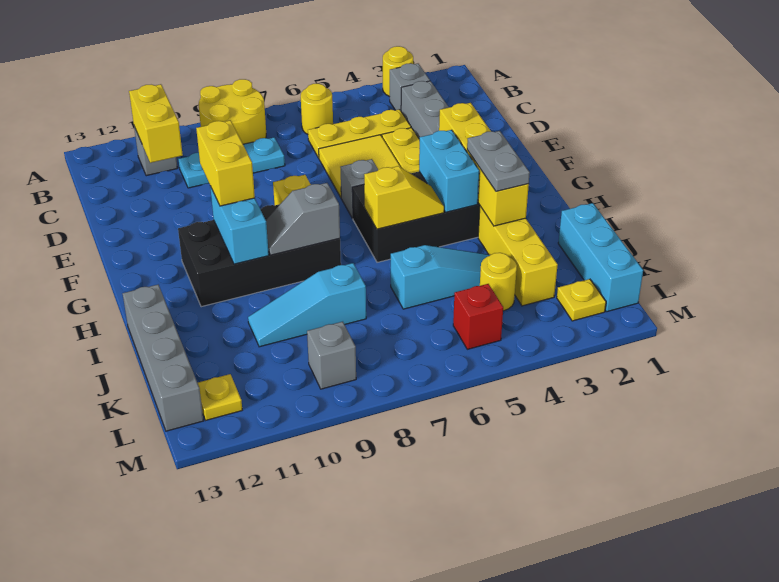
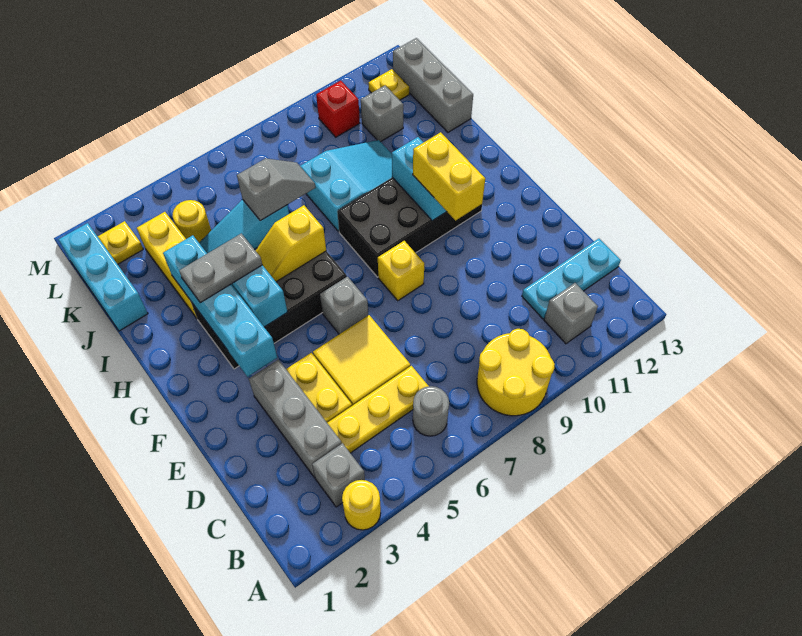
yellow 1x1 round brick [301,84,333,134] -> grey 1x1 round brick [413,386,449,436]
yellow 1x2 brick [129,84,183,163] -> none
cyan 1x3 plate [179,137,285,188] -> cyan 1x3 plate moved to [522,239,621,319]
yellow 1x4 brick [439,103,529,226] -> cyan 1x4 brick [163,235,277,377]
grey 1x2 plate [467,131,530,192] -> grey 1x2 plate turned to [179,233,262,303]
grey 1x2 slope [266,183,340,255] -> grey 1x2 slope moved to [237,158,316,221]
grey 1x4 brick [123,285,203,431] -> grey 1x3 brick [393,38,473,132]
cyan 1x3 slope [248,263,366,347] -> cyan 2x3 slope [300,140,392,232]
red 1x1 brick [453,284,503,349] -> red 1x1 brick moved to [316,81,360,137]
grey 1x1 brick [307,322,356,389] -> grey 1x1 brick moved to [361,86,403,142]

